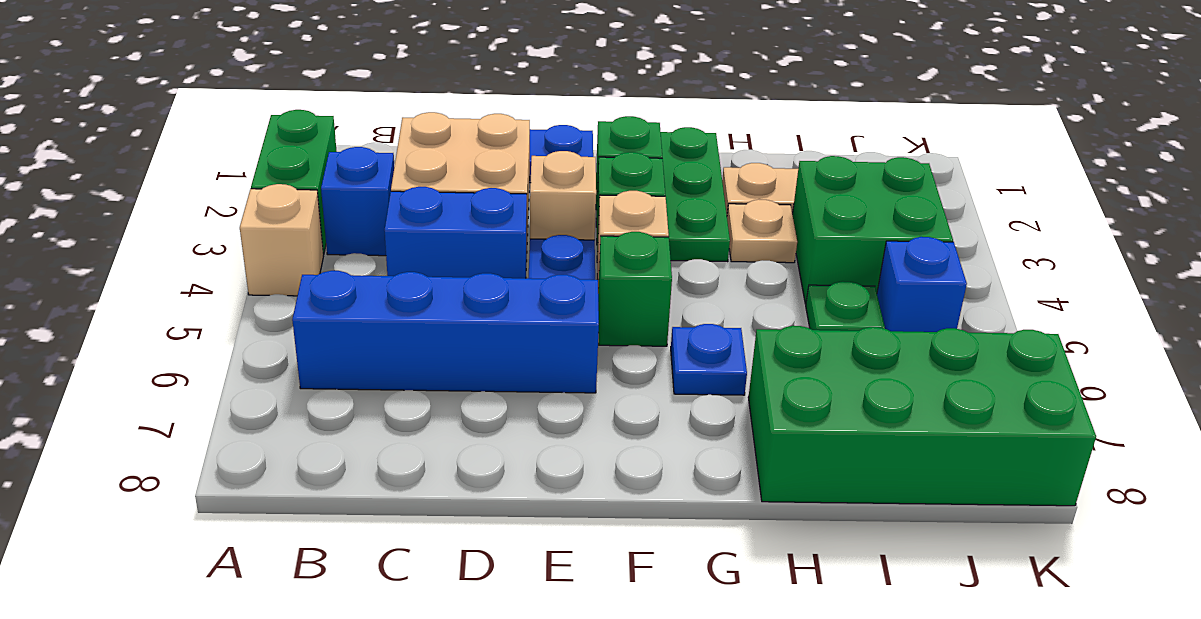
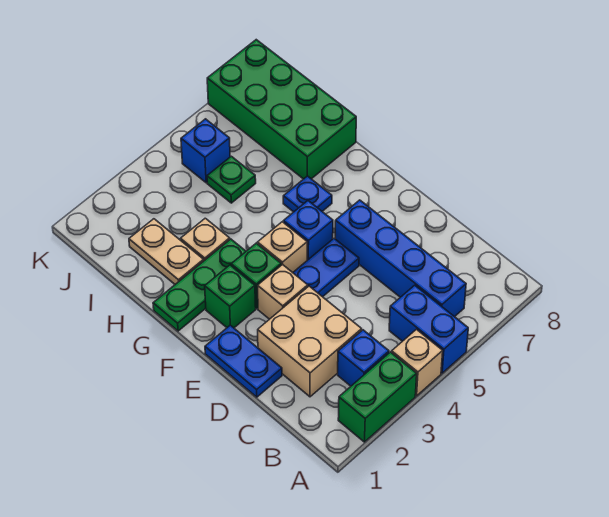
blue 1x2 brick [385,187,527,278] -> blue 1x2 brick moved to [389,285,468,373]
green 1x1 brick [598,232,672,346] -> blue 1x1 brick [284,201,333,260]
green 2x2 brick [792,156,953,304] -> none

